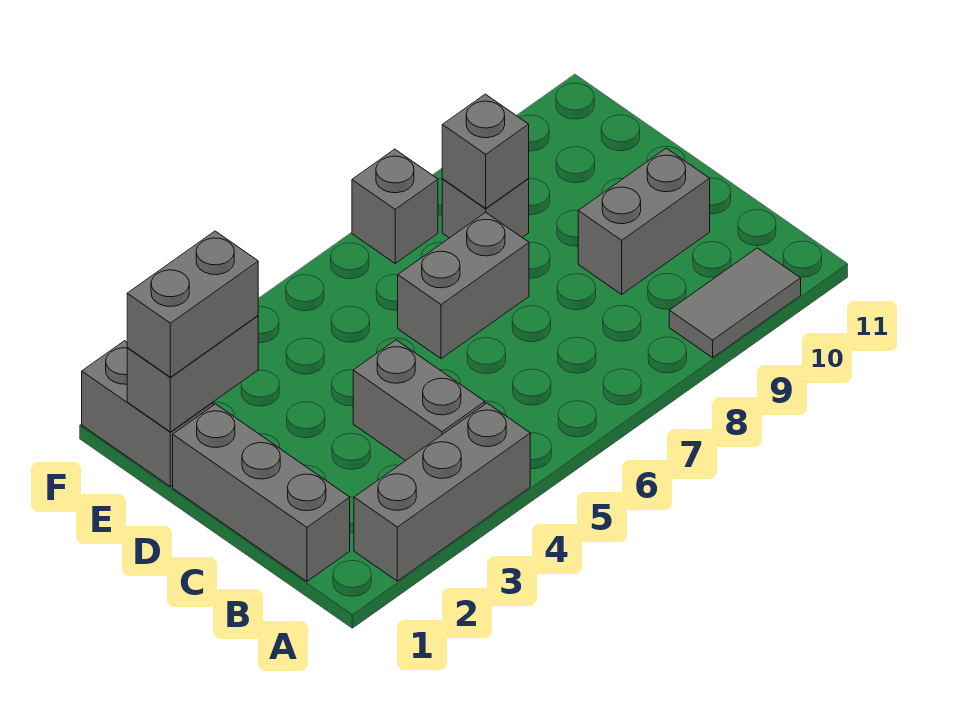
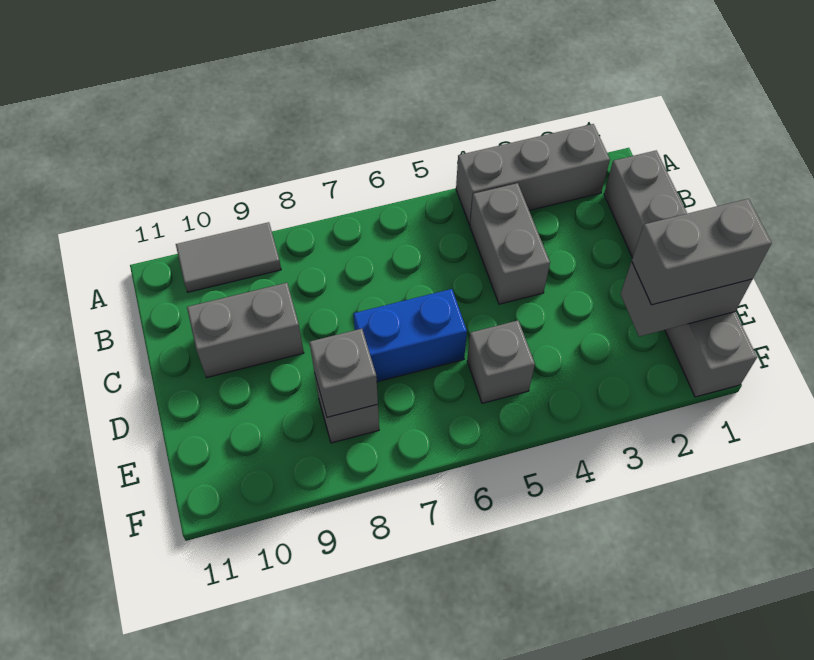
grey 1x2 brick [398,212,529,359] -> blue 1x2 brick [353,289,467,382]
grey 1x1 brick [352,149,438,263] -> grey 1x1 brick moved to [467,321,535,403]

